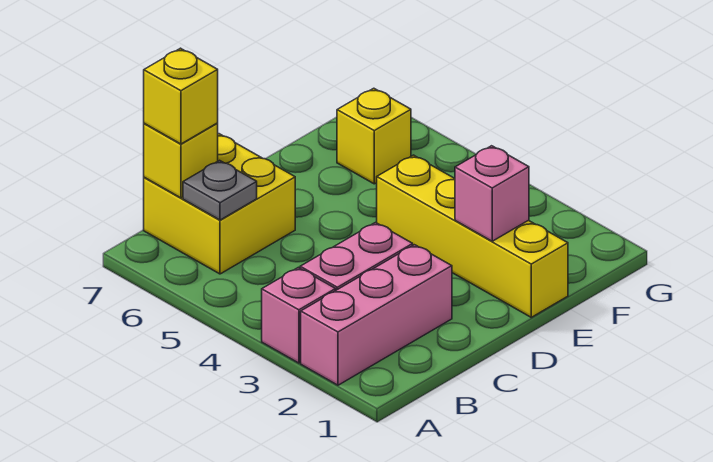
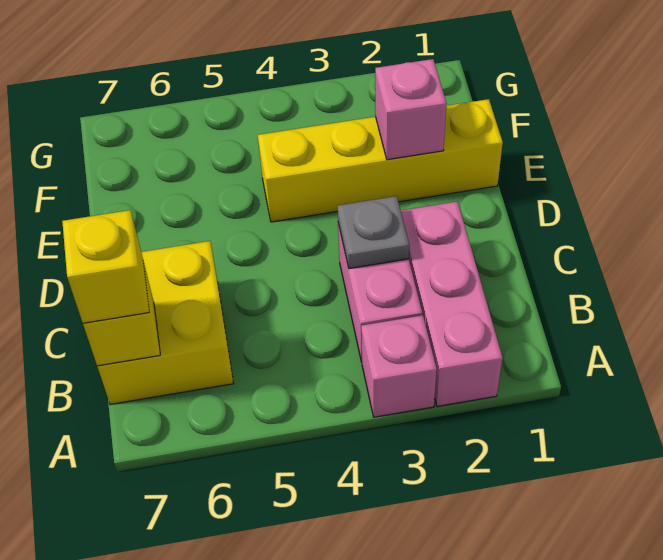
grey 1x1 plate [183,160,257,220] -> grey 1x1 plate moved to [337,196,409,269]
yellow 1x1 brick [337,88,411,184] -> none

